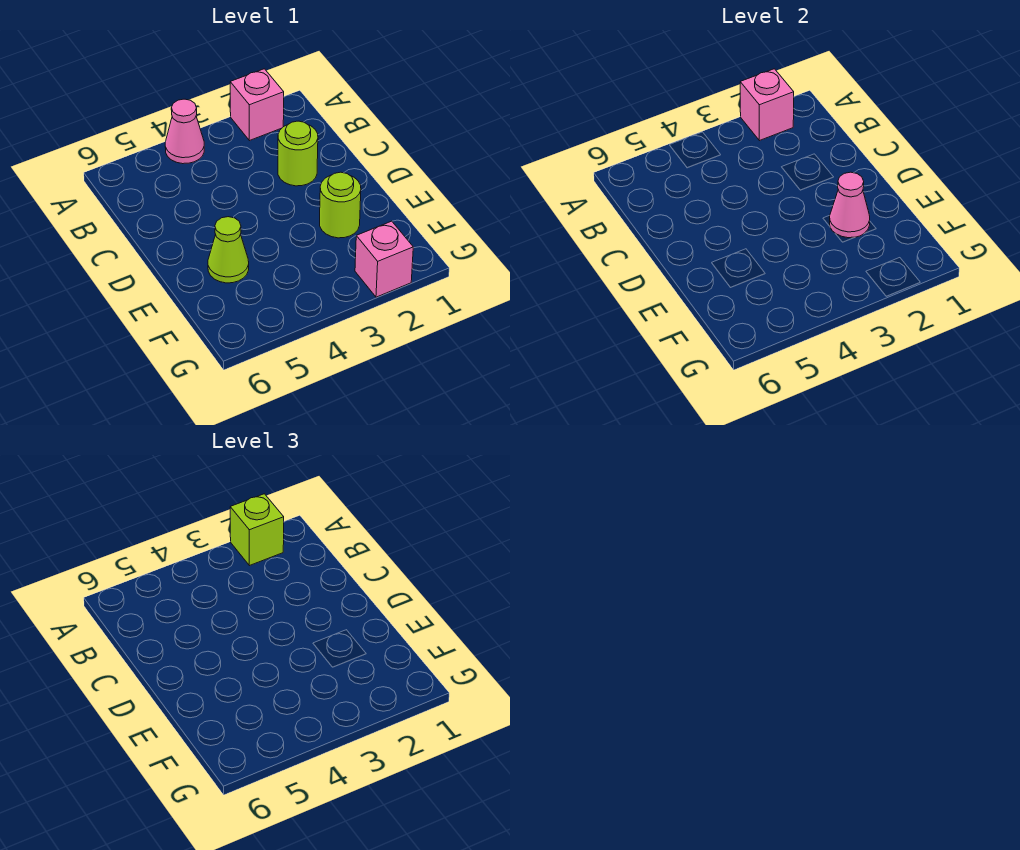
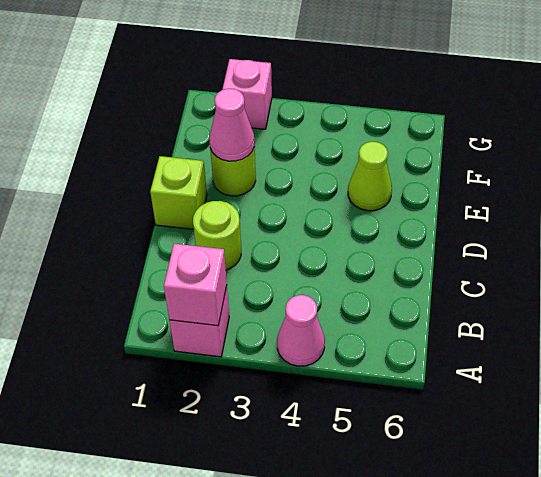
lime 1x1 brick [230,494,284,566] -> lime 1x1 brick moved to [150,156,207,229]

